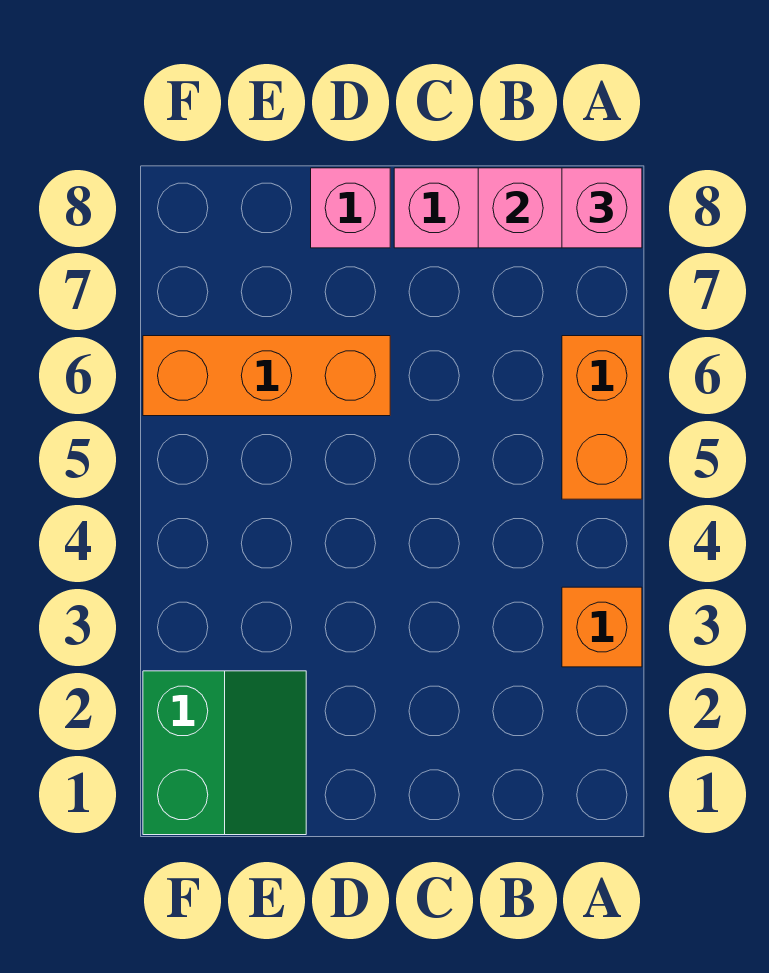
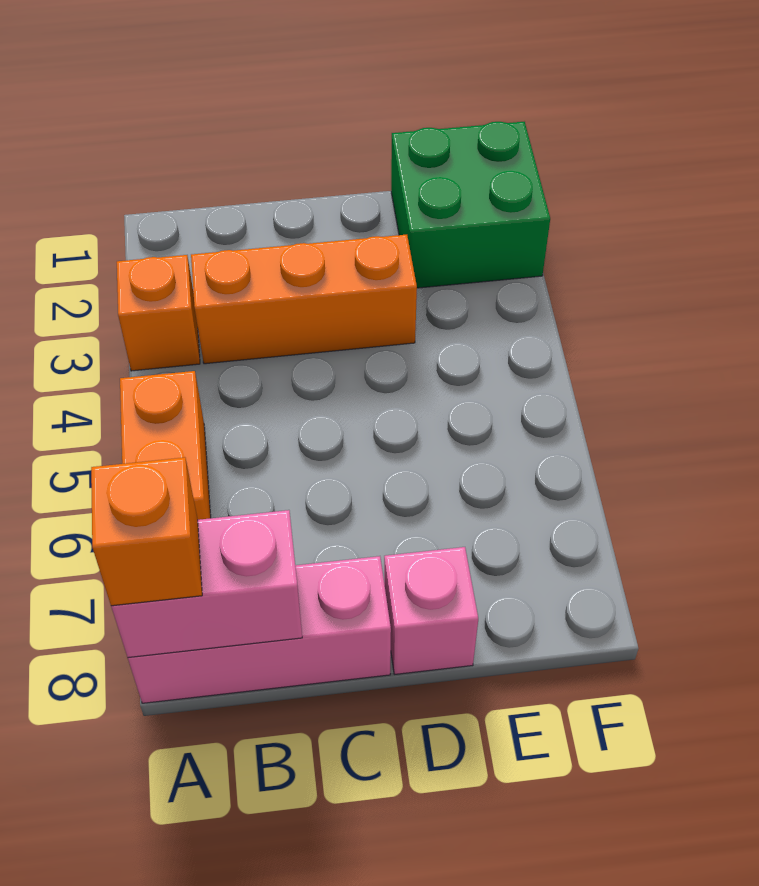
pink 1x1 brick [562,168,642,248] -> orange 1x1 brick [91,457,202,606]
orange 1x3 brick [143,336,390,416] -> orange 1x3 brick moved to [191,235,417,364]
green 2x2 slope [143,671,306,835] -> green 2x2 brick [391,122,550,288]

